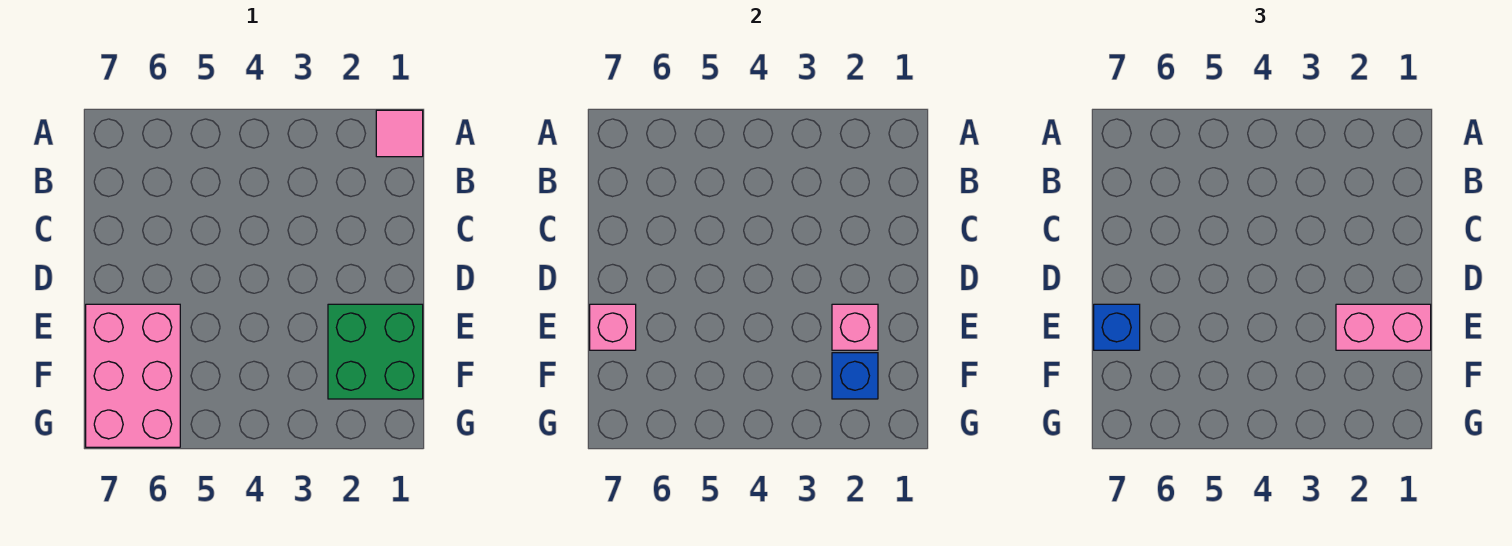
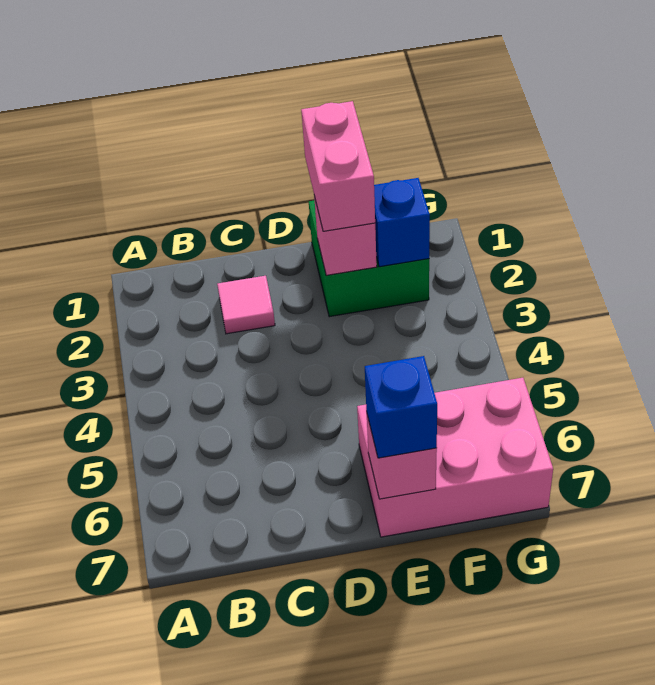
pink 1x1 tile [376,110,423,157] -> pink 1x1 tile moved to [217,276,275,334]

